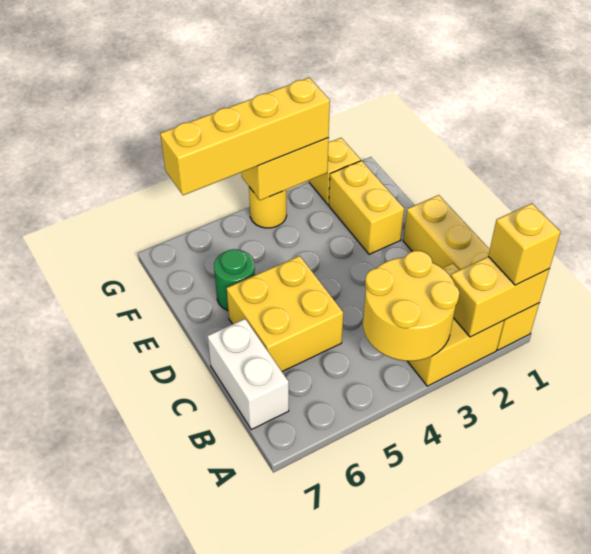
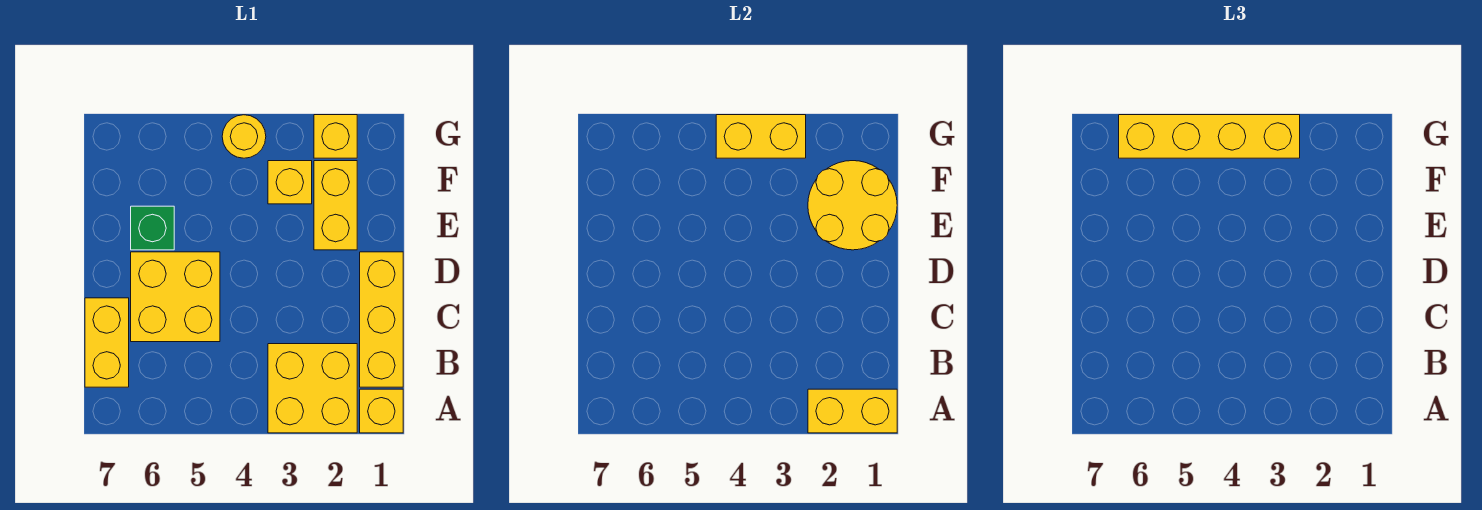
yellow 1x1 brick [488,203,561,285] -> yellow 1x1 brick moved to [268,161,312,204]
yellow 2x2 round brick [363,251,459,361] -> yellow 2x2 round brick moved to [808,161,897,250]
white 1x2 brick [208,319,289,429] -> yellow 1x2 brick [85,298,129,387]
green 1x1 round brick [214,249,255,311] -> green 1x1 brick [131,206,174,250]

